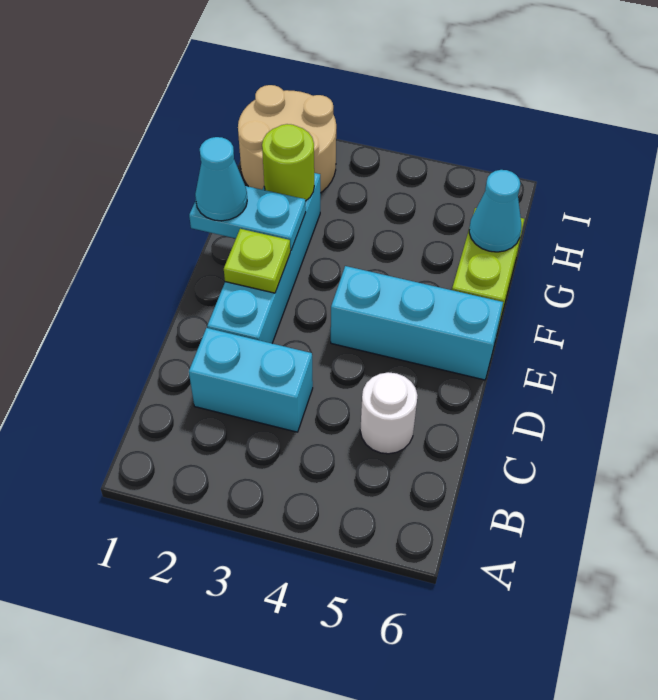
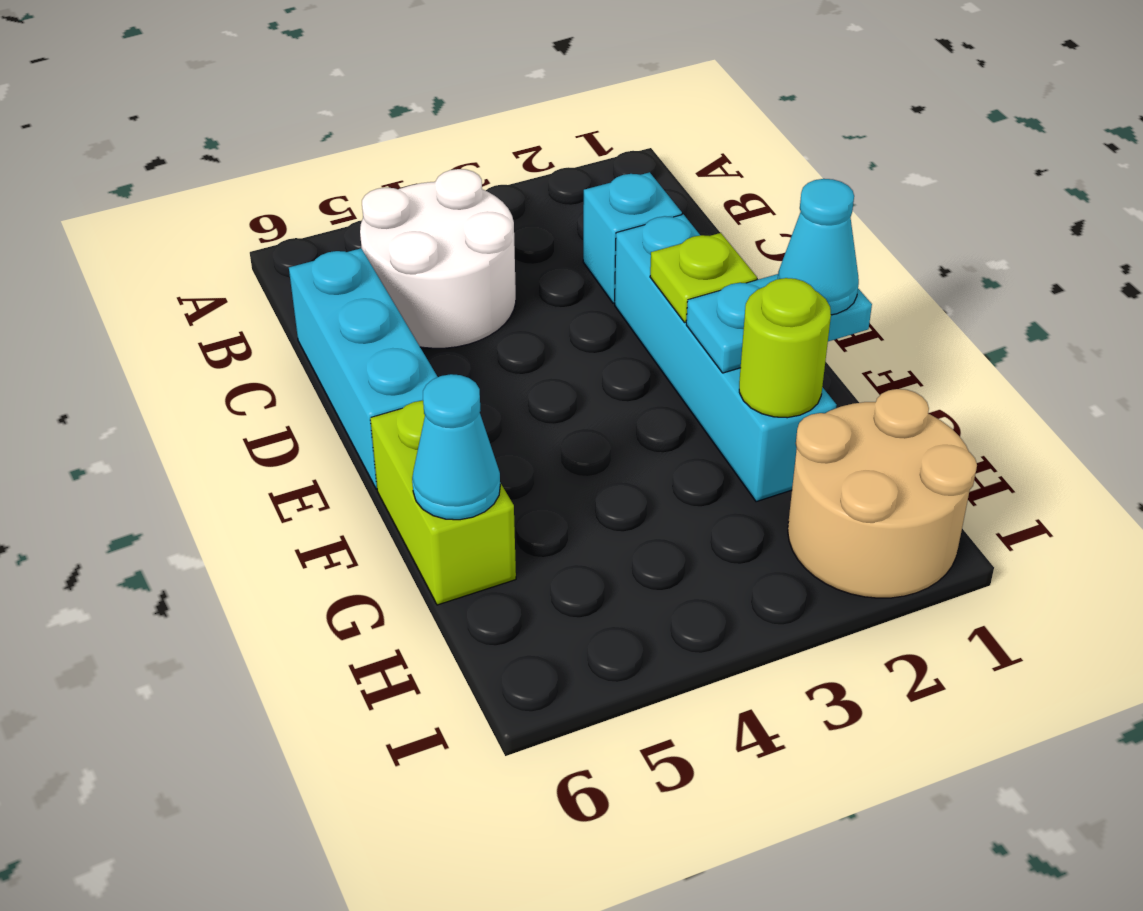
cyan 1x2 brick [189,328,313,432] -> cyan 1x1 brick [583,172,682,303]
white 1x1 round brick [360,372,418,454] -> white 2x2 round brick [360,169,516,348]
cyan 1x3 brick [331,266,503,380] -> cyan 1x3 brick turned to [289,248,437,489]

